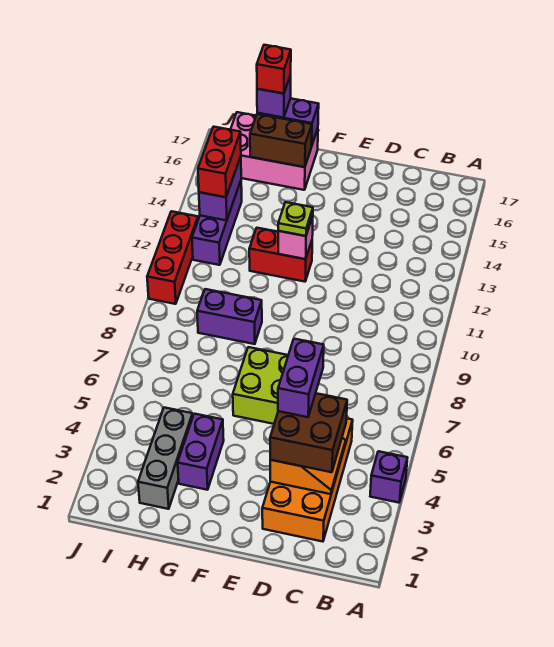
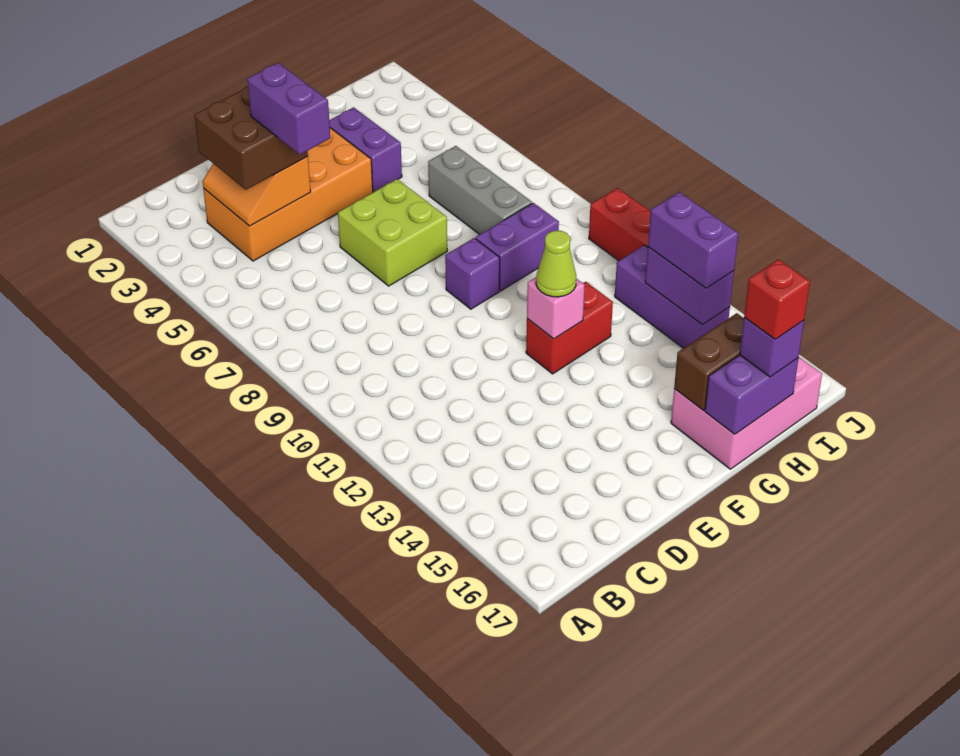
purple 1x1 brick [370,451,407,503] -> purple 1x1 brick moved to [445,238,500,309]
orange 2x4 brick [262,418,353,542] -> orange 2x4 brick turned to [203,128,373,261]
lime 1x1 plate [278,202,313,236] -> lime 1x1 cone [536,231,576,297]
grey 1x3 brick [138,408,193,509] -> grey 1x3 brick moved to [428,146,532,235]
red 1x2 brick [198,127,241,197] -> purple 1x2 brick [648,192,738,288]

